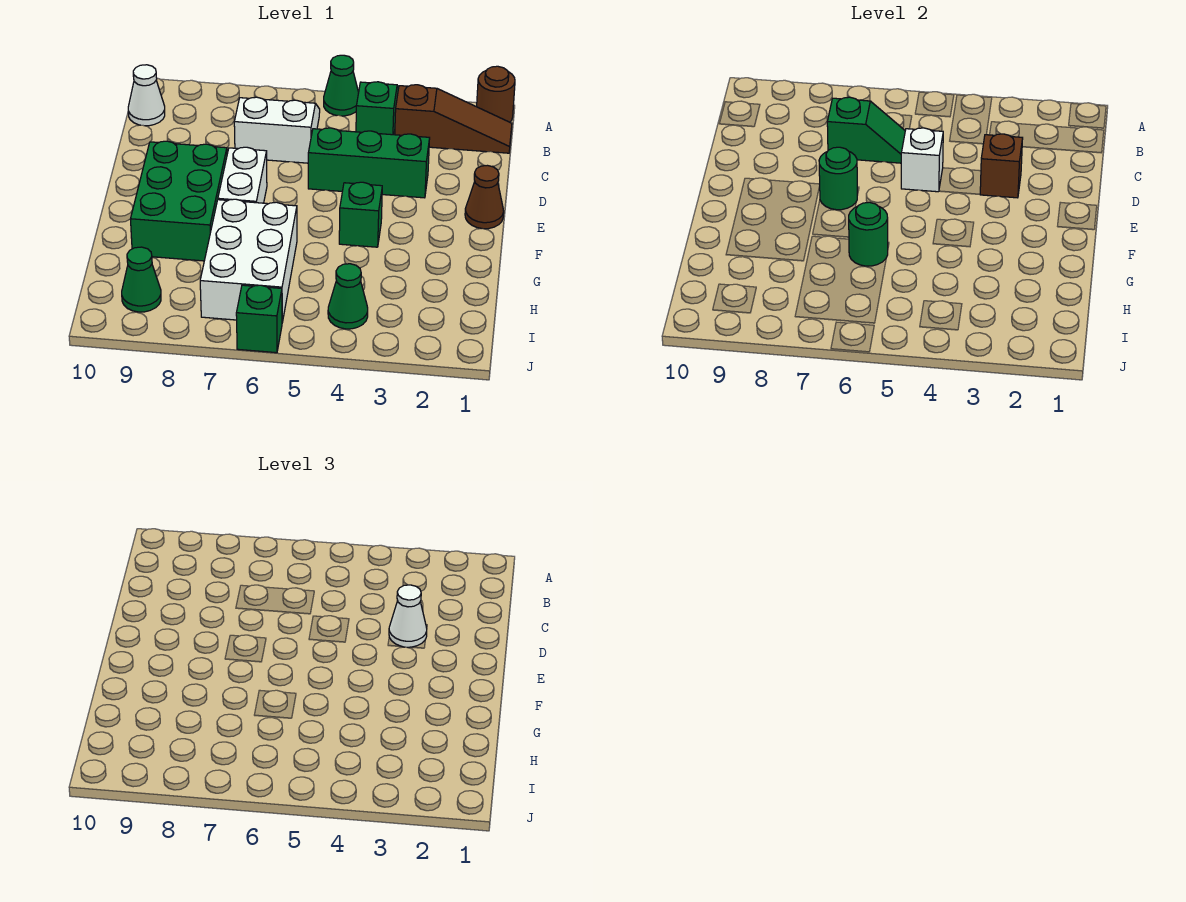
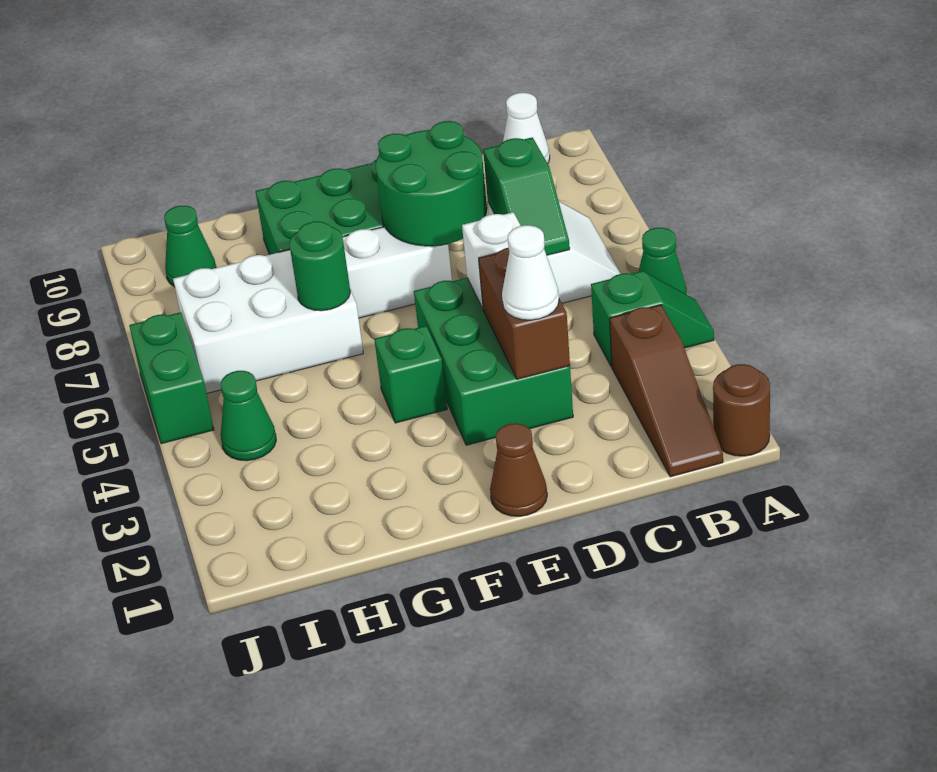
green 1x3 brick [308,128,430,198] -> green 2x3 brick [414,278,573,445]
brown 1x1 brick [980,134,1023,198] -> brown 1x2 brick [479,248,570,379]
green 1x1 round brick [819,147,857,210] -> green 2x2 round brick [376,121,487,246]
green 1x1 brick [236,285,282,353] -> green 1x2 brick [129,312,214,444]

